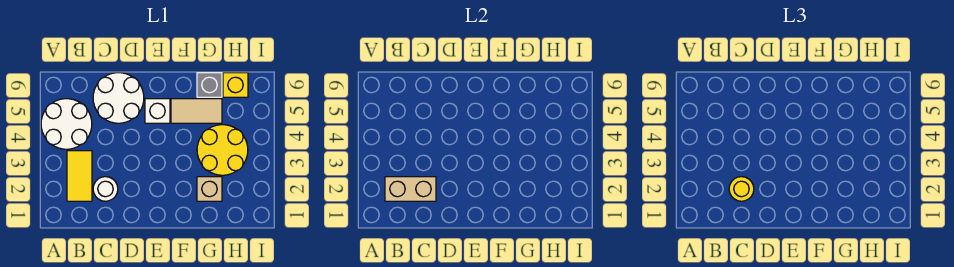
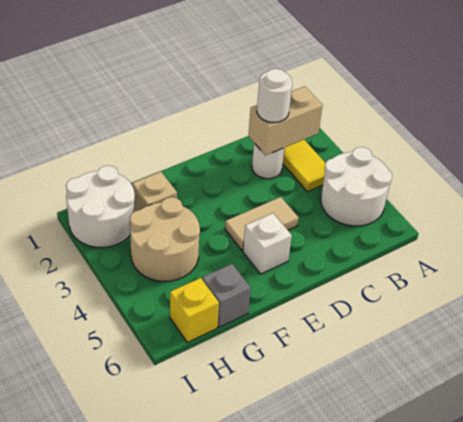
yellow 1x1 round brick [729,177,754,201] -> white 1x1 round brick [257,69,292,122]
white 2x2 round brick [93,73,144,123] -> white 2x2 round brick moved to [66,166,135,248]
tan 1x2 tile [171,99,222,123] -> tan 1x2 tile moved to [225,197,298,251]
yellow 2x2 round brick [197,125,248,175] -> tan 2x2 round brick [130,197,200,281]

